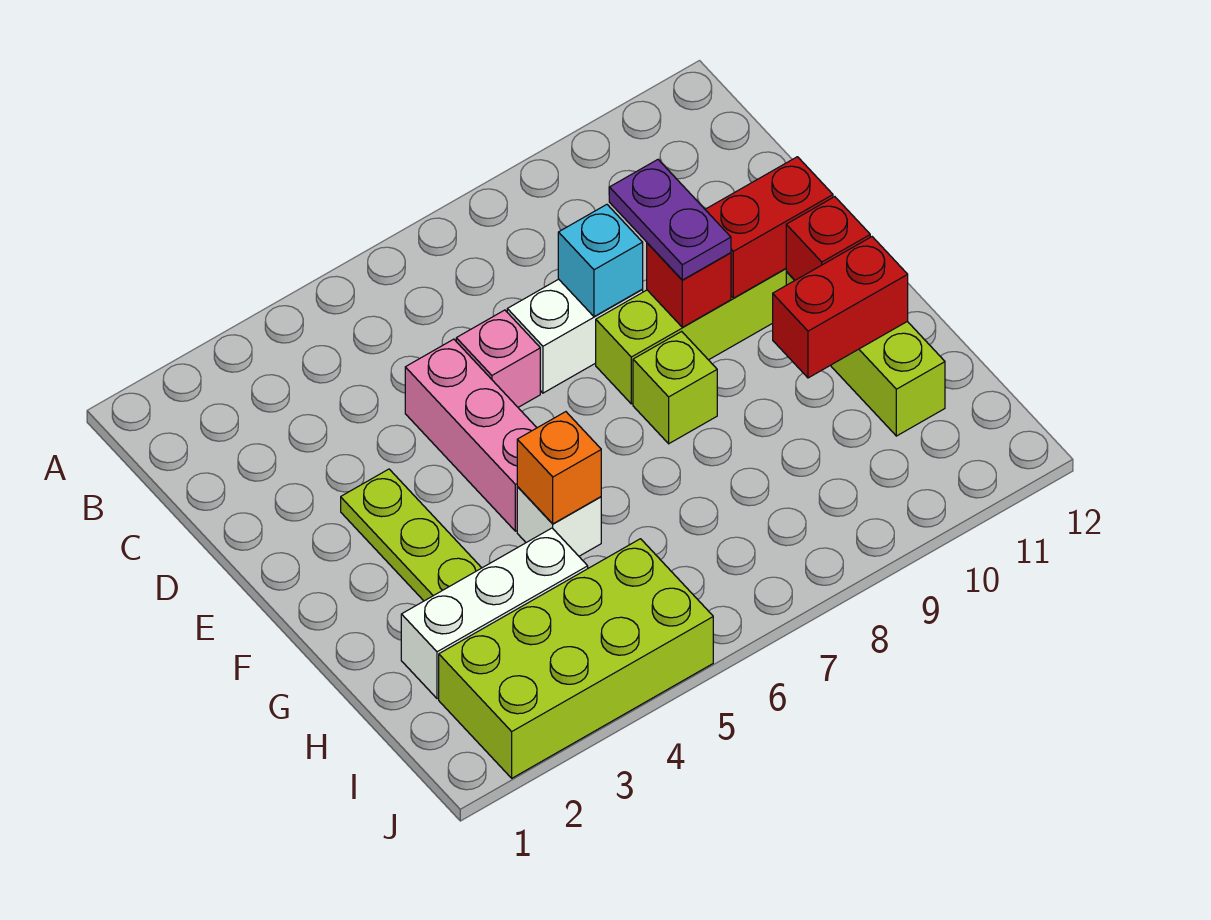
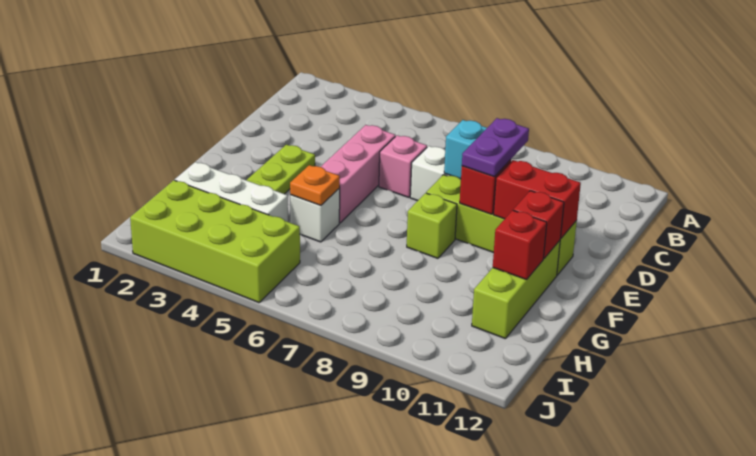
orange 1x1 brick [517,412,601,524] -> orange 1x1 plate [290,165,340,206]
red 1x2 brick [773,237,908,378] -> red 1x1 brick [493,210,547,280]

